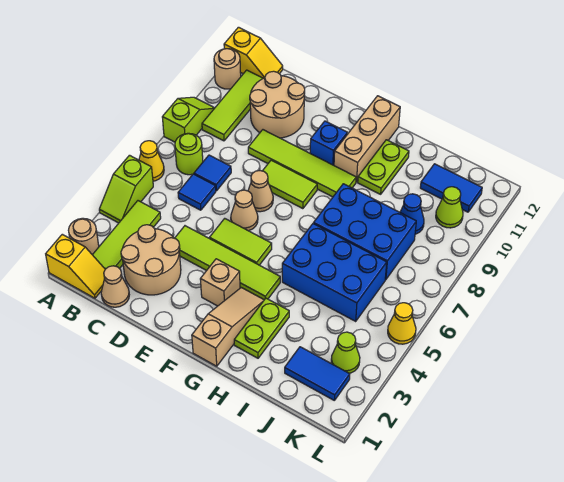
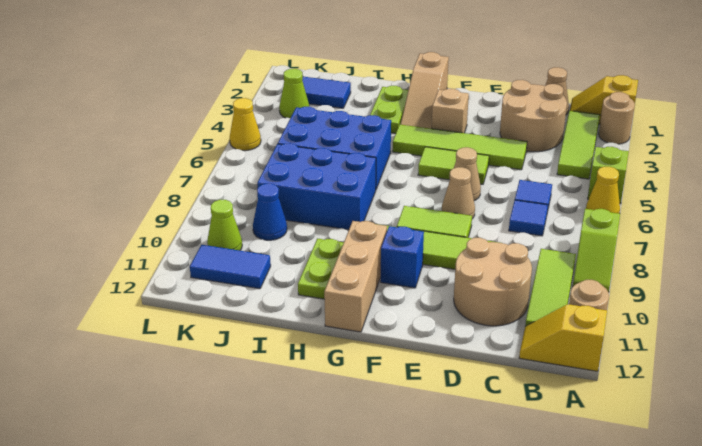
lime 1x1 round brick [175,133,203,175] -> none

